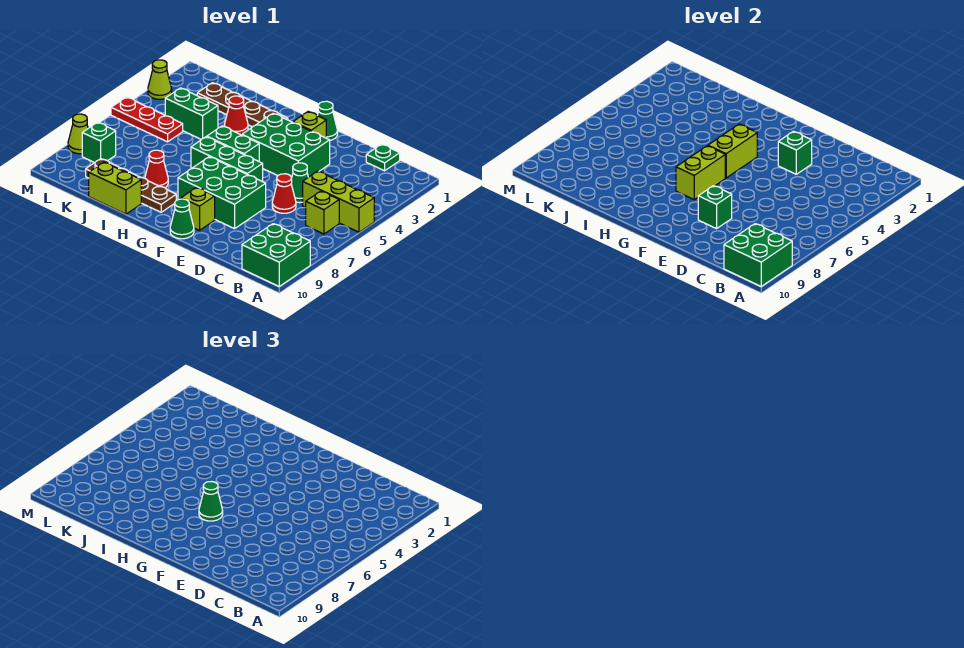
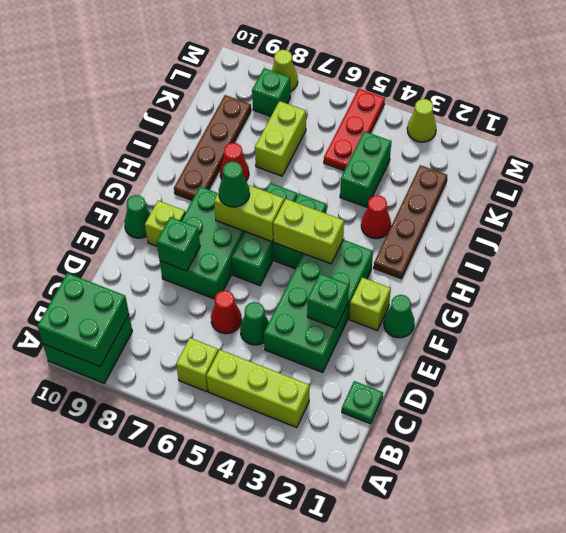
lime 1x3 brick [303,171,374,232] -> lime 1x3 brick turned to [206,350,309,427]
green 2x3 brick [242,113,330,178] -> green 2x4 brick [264,240,373,372]
lime 1x2 brick [89,162,141,214] -> lime 1x2 brick moved to [255,101,306,176]

